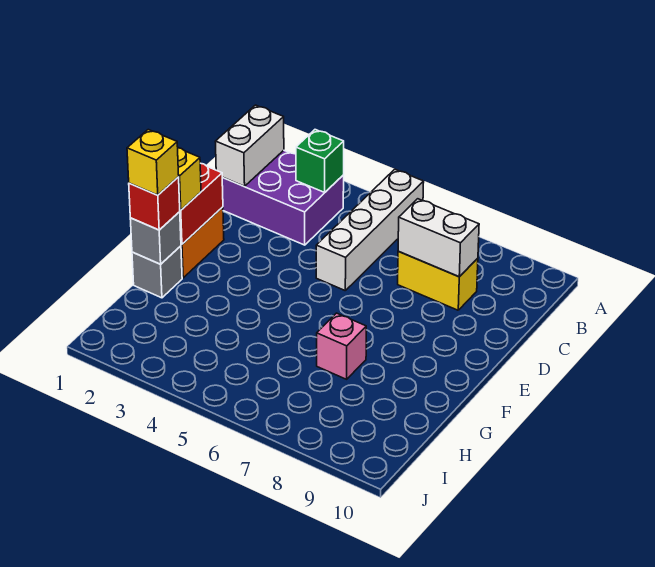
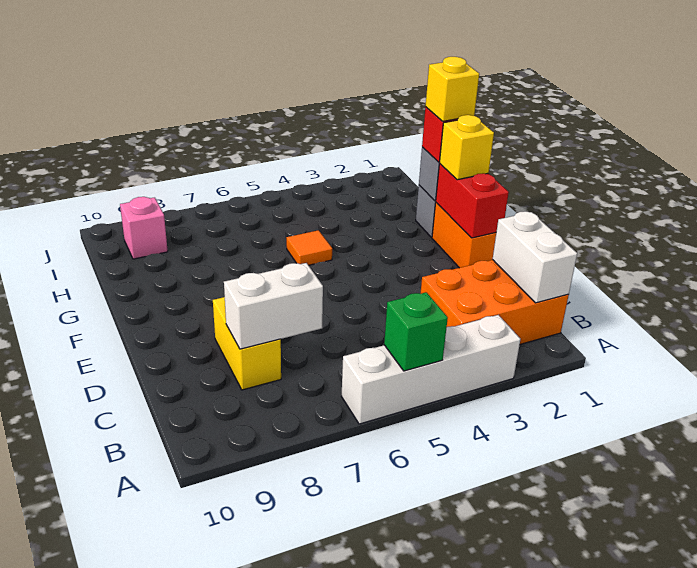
white 1x4 brick [316,169,424,290] -> white 1x4 brick turned to [342,315,521,424]
purple 2x3 brick [222,150,344,245] -> orange 2x3 brick [420,260,569,344]
green 1x1 brick [296,130,344,192] -> green 1x1 brick moved to [384,292,448,371]
yellow 1x2 brick [398,251,478,310] -> yellow 1x2 brick turned to [213,297,281,390]
none -> orange 1x1 tile [286,230,332,265]
pink 1x1 brick [317,313,366,379] -> pink 1x1 brick moved to [120,197,168,259]

